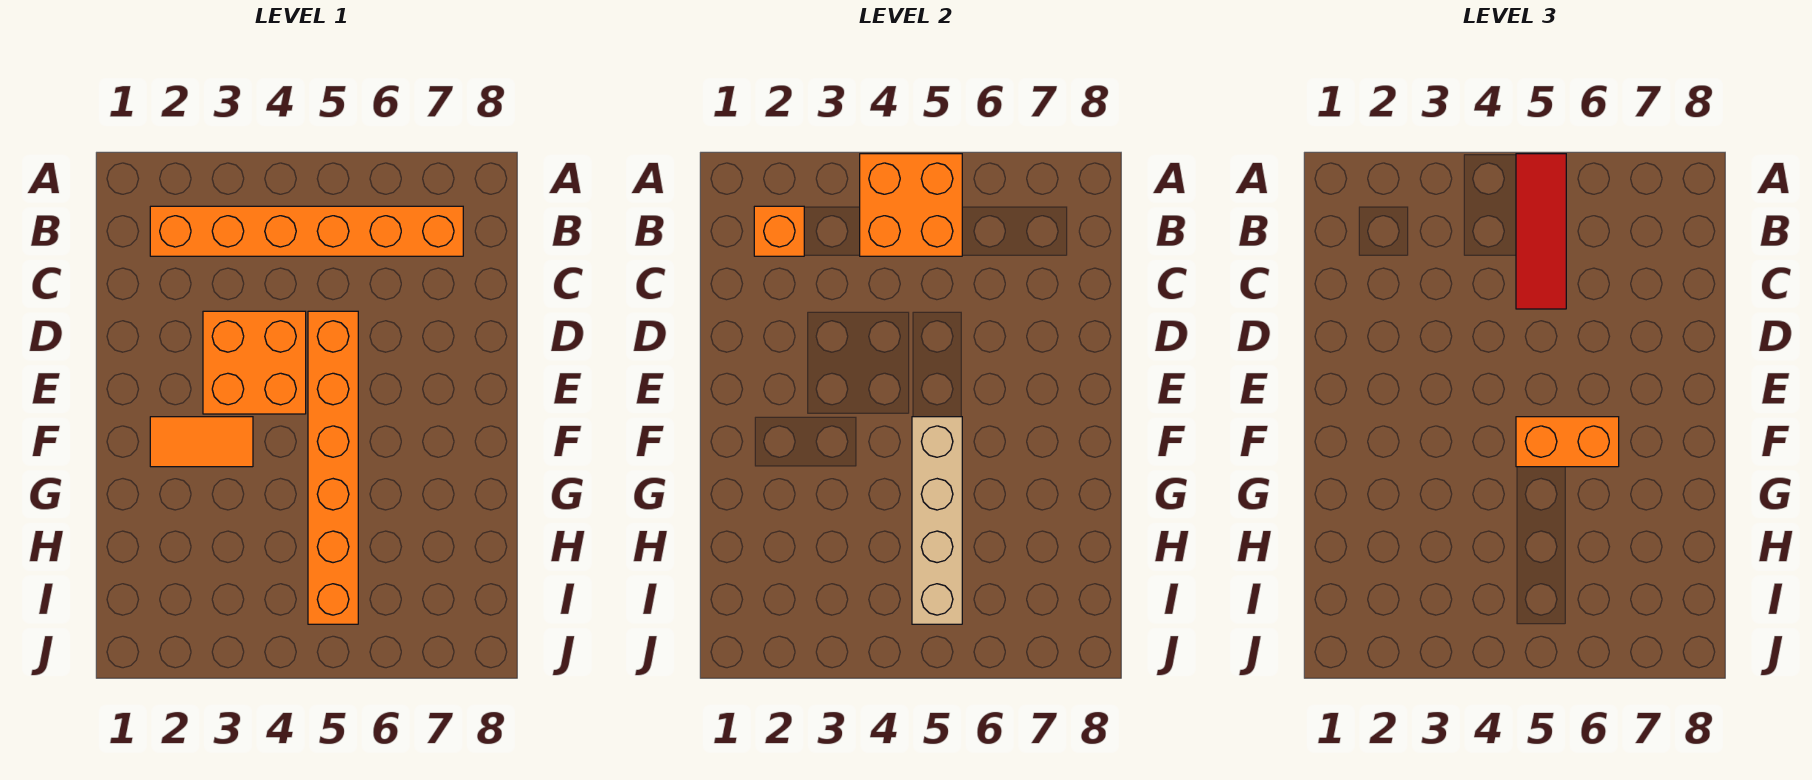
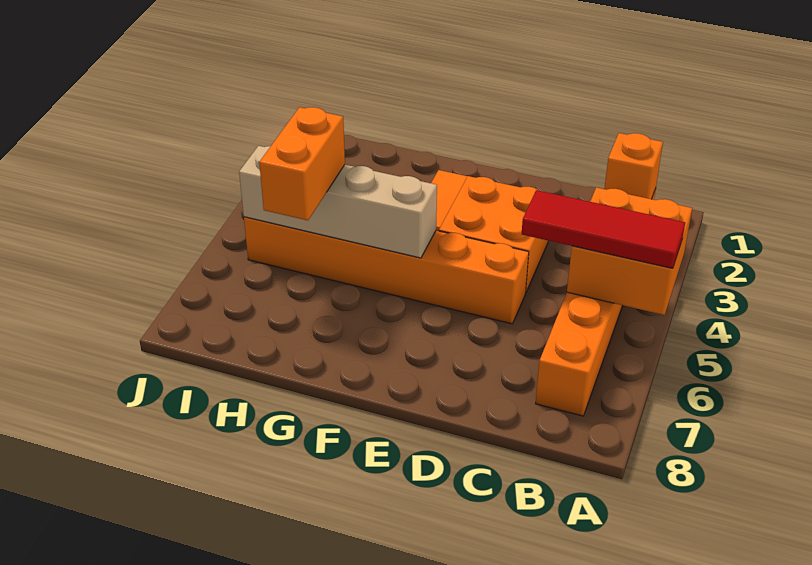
orange 1x2 brick [1516,417,1619,467] -> orange 1x2 brick moved to [259,107,345,220]

